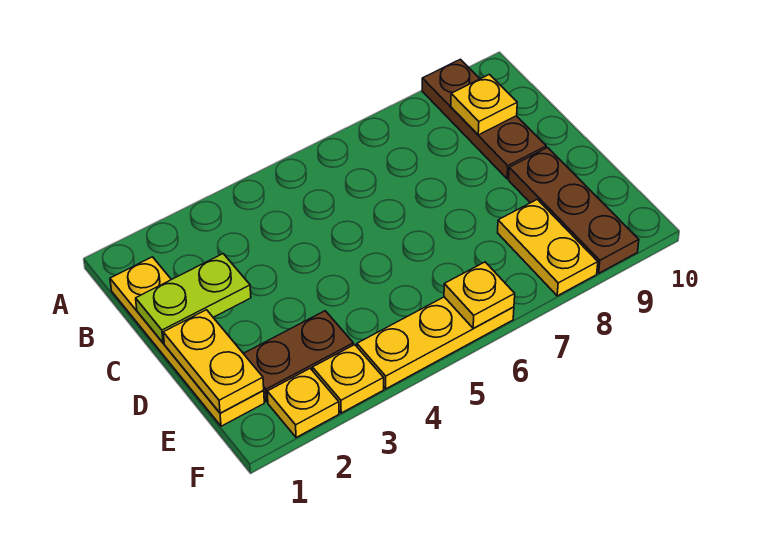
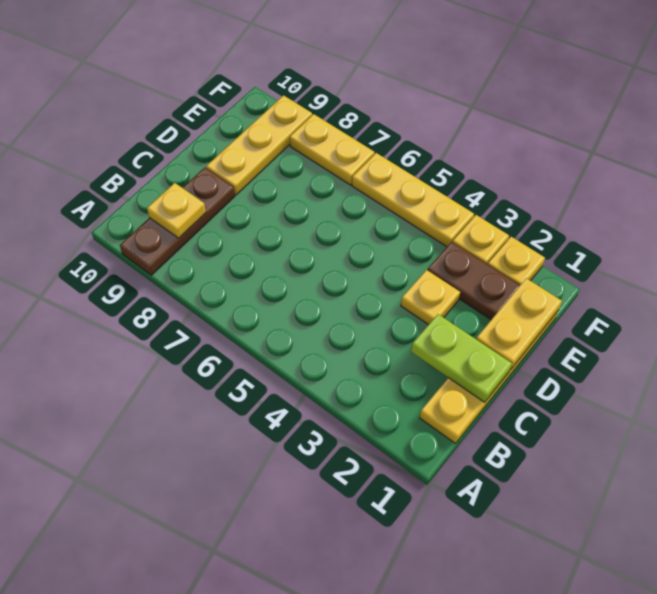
brown 1x3 plate [509,148,639,273] -> yellow 1x3 plate [206,95,312,195]
yellow 1x2 plate [498,199,598,296] -> yellow 1x2 plate turned to [290,114,374,185]
yellow 1x1 plate [444,262,515,328] -> yellow 1x1 plate moved to [401,270,460,325]

